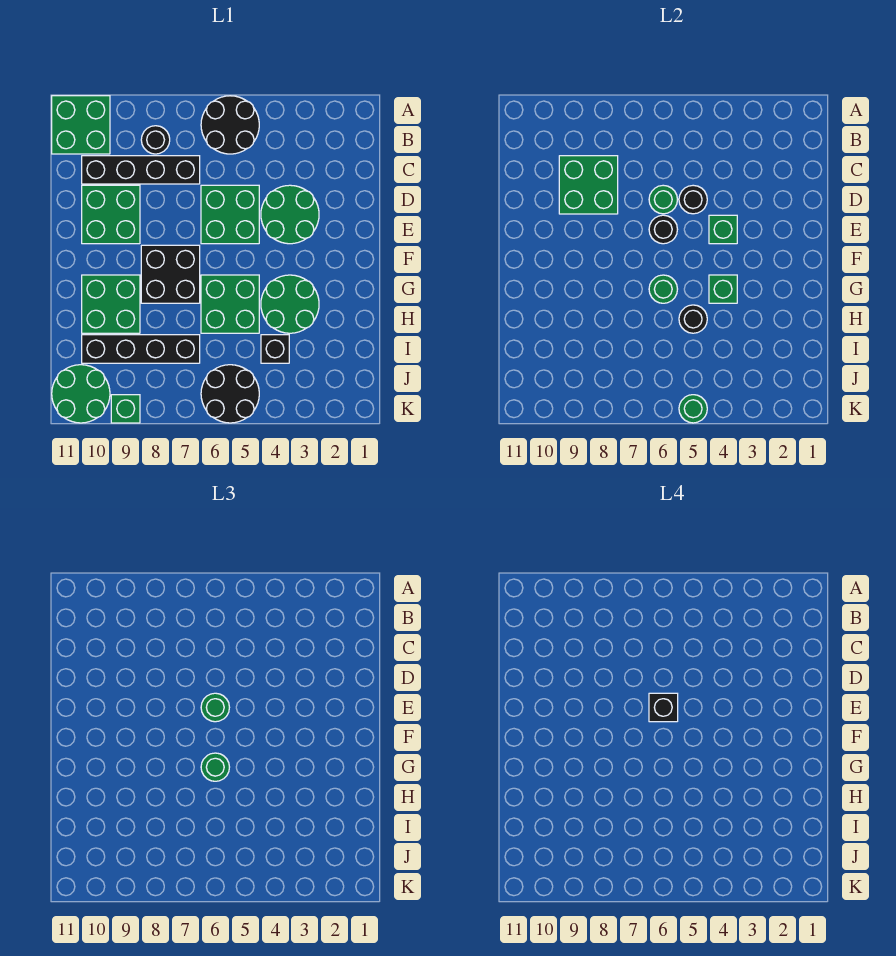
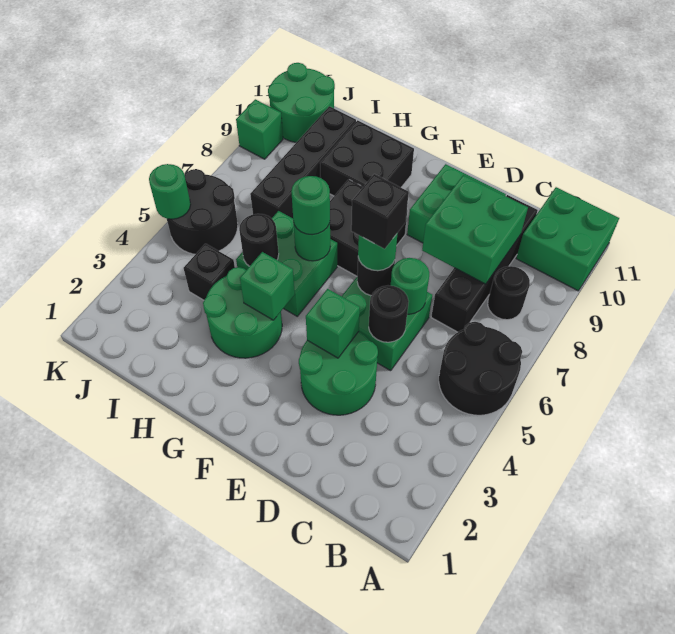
green 2x2 brick [82,275,140,333] -> black 2x2 brick [320,120,414,196]

